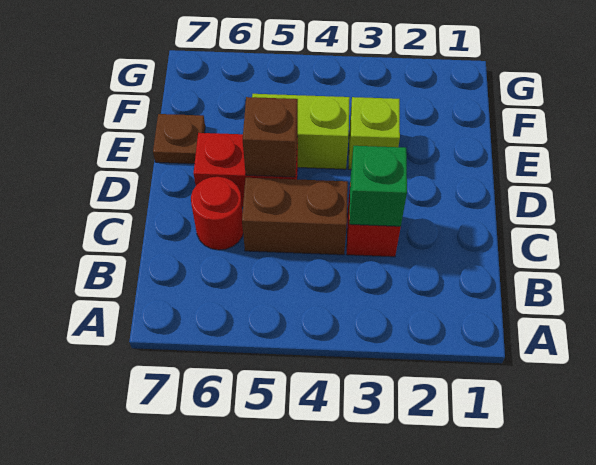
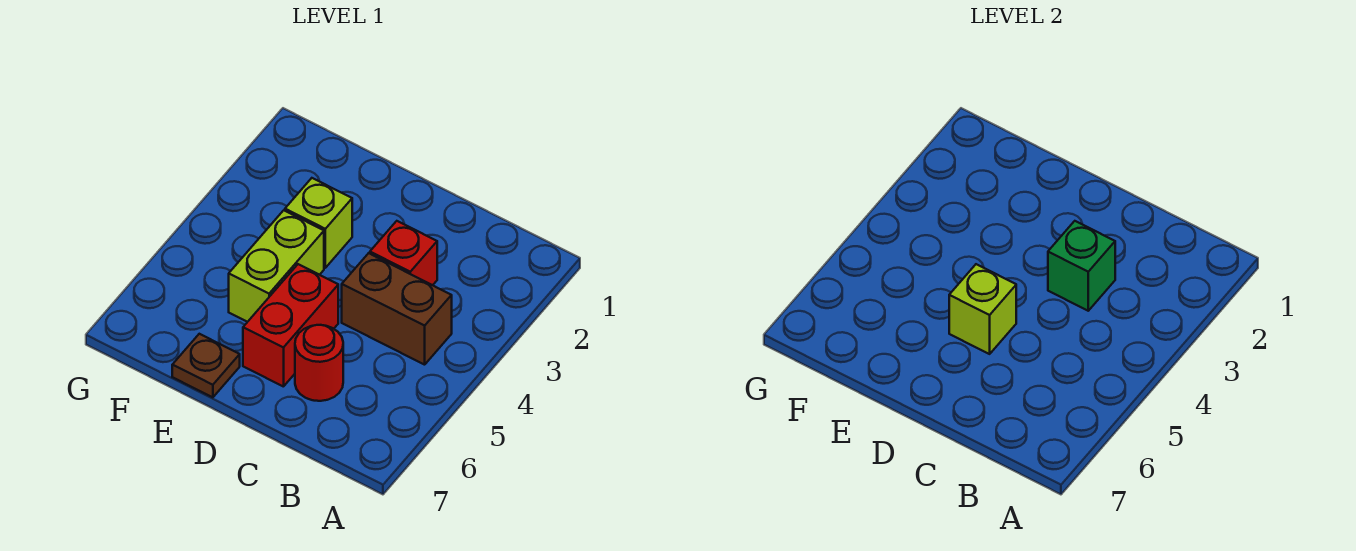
brown 1x2 brick [242,178,348,255] -> brown 1x2 brick turned to [342,253,452,365]
brown 1x1 brick [243,97,298,177] -> lime 1x1 brick [949,264,1016,354]

